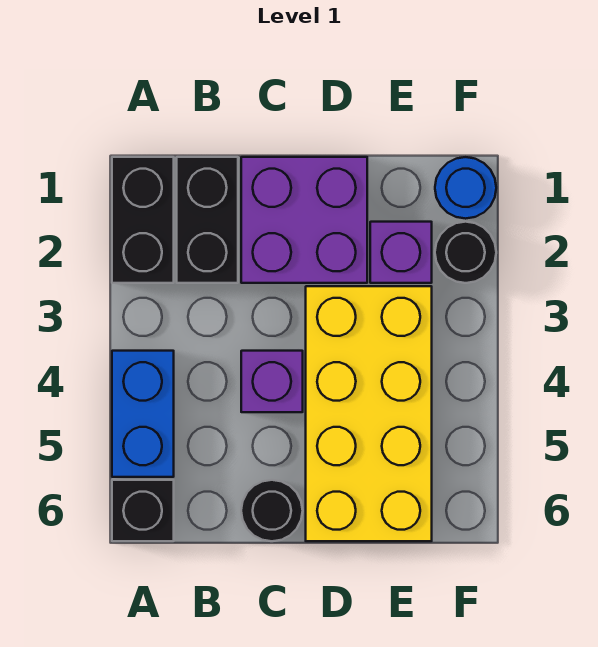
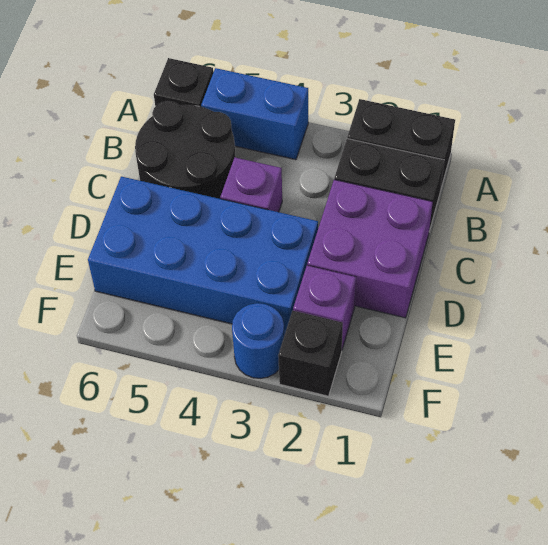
black 1x1 round brick [241,480,303,541] -> black 2x2 round brick [135,101,236,199]
yellow 2x4 brick [306,286,432,541] -> blue 2x4 brick [88,176,318,335]
blue 1x1 round brick [435,157,496,219] -> blue 1x1 round brick moved to [232,303,284,379]
black 1x1 round brick [435,222,496,283] -> black 1x1 brick [278,311,343,396]

